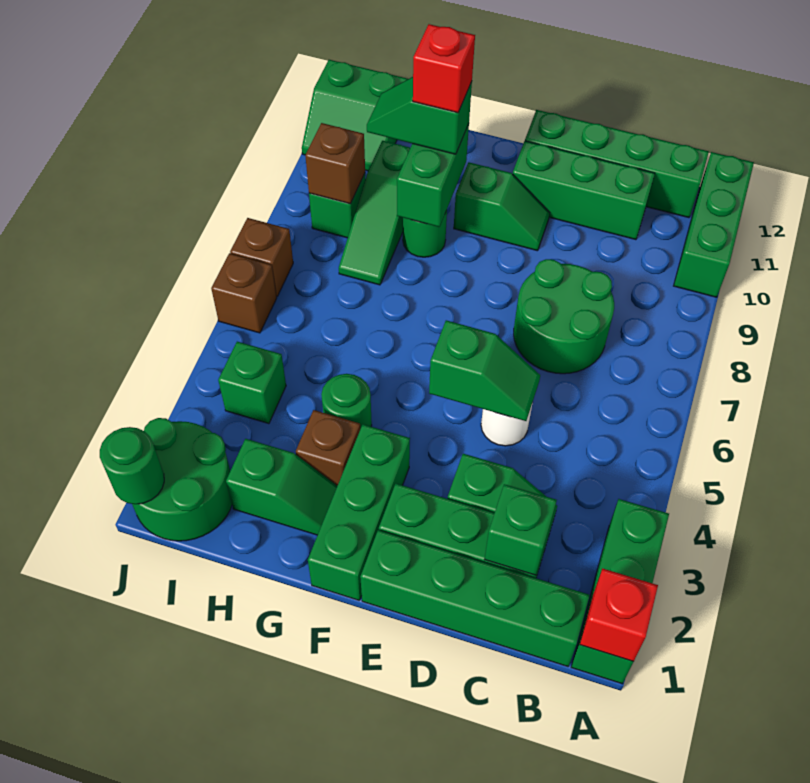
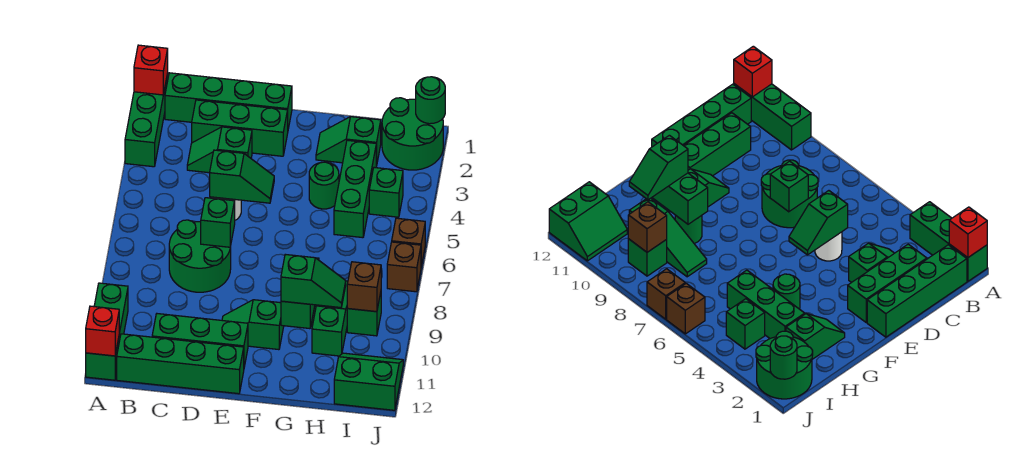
green 1x1 brick [485,484,557,575] -> green 1x1 brick moved to [201,198,235,247]
green 1x2 slope [429,320,540,421] -> green 1x2 slope turned to [210,150,274,203]
green 1x3 brick [308,424,410,600] -> green 1x3 brick moved to [334,140,376,238]
brown 1x1 brick [296,410,360,486] -> none
red 1x1 brick [413,24,475,113] -> red 1x1 brick moved to [86,306,119,356]

